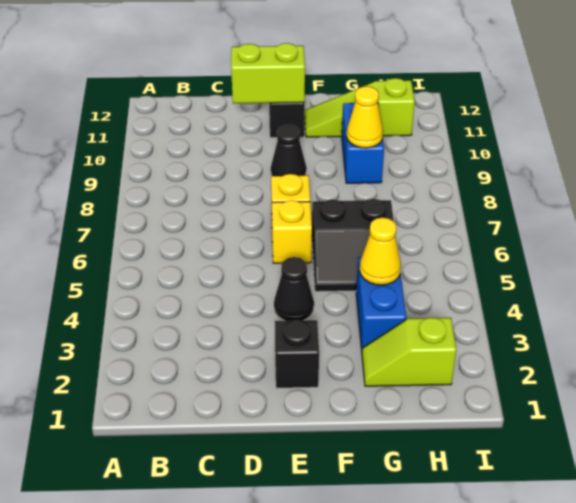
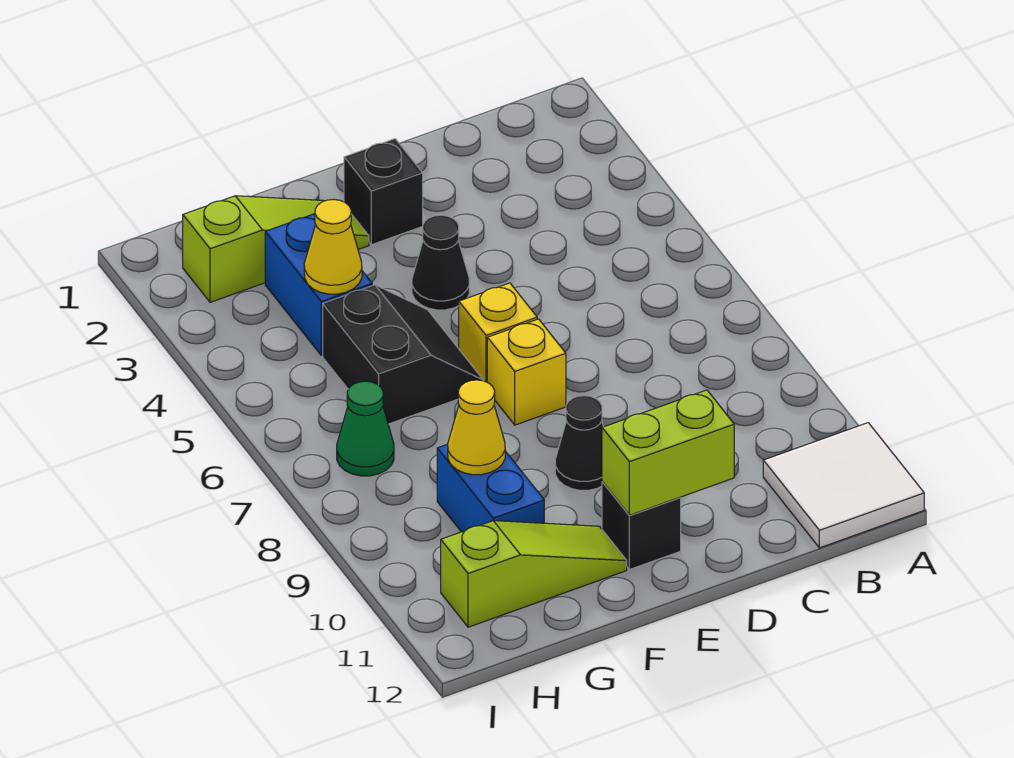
none -> white 2x2 tile [763,423,924,548]
black 2x2 slope [312,199,394,292] -> black 2x2 slope turned to [323,285,483,424]
lime 1x2 slope [362,317,457,386] -> lime 1x3 slope [183,196,369,302]
none -> green 1x1 cone [337,381,394,476]

